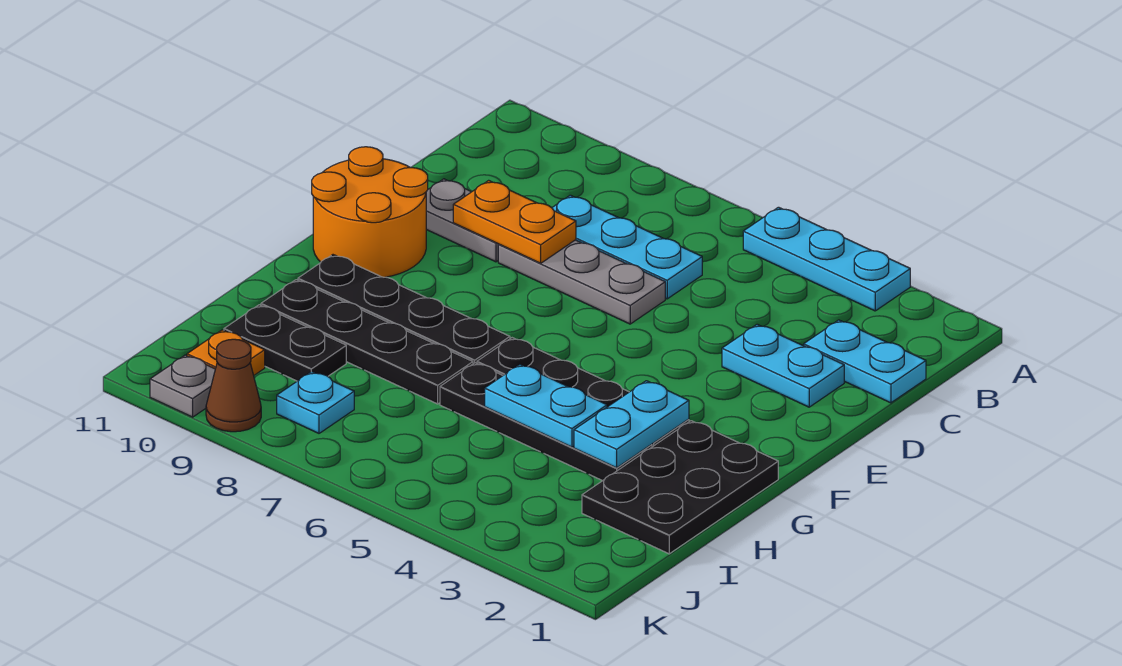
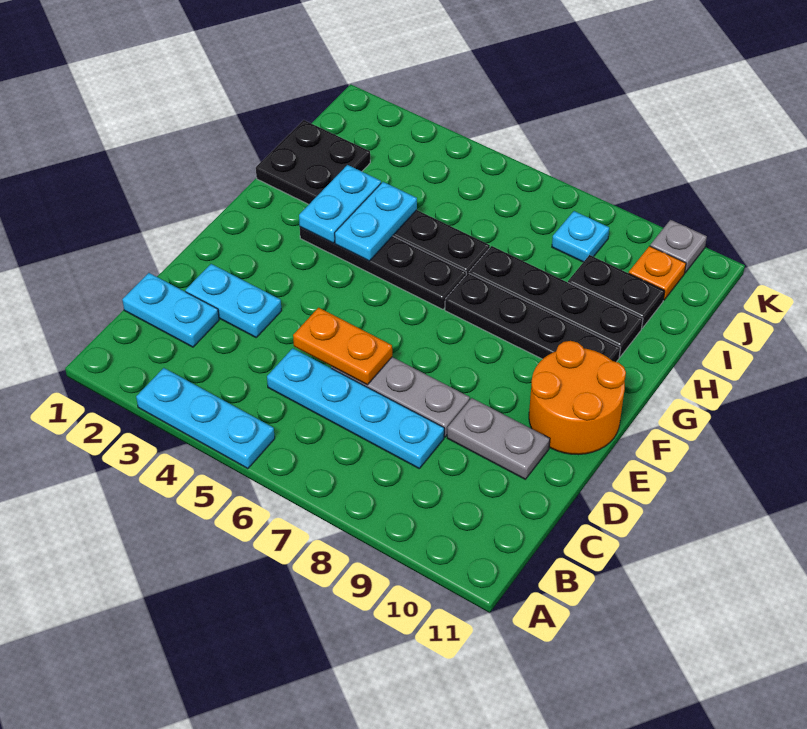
cyan 1x3 plate [552,195,702,299] -> cyan 1x4 plate [267,348,444,468]
orange 1x2 plate [453,180,576,263] -> orange 1x2 plate moved to [293,308,392,385]
black 2x3 plate [582,421,778,554] -> black 2x2 plate [256,120,370,204]
cyan 1x2 plate [485,364,607,447] -> cyan 1x2 plate turned to [335,182,417,261]
brown 1x1 cone [206,339,261,432] -> none

